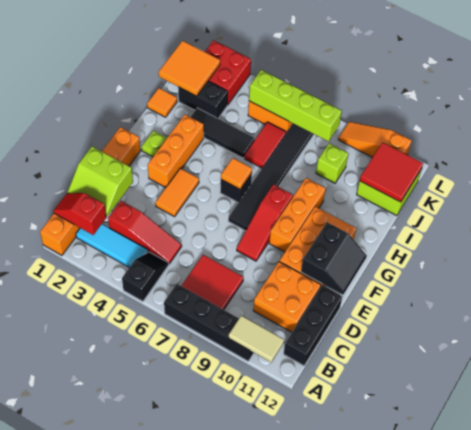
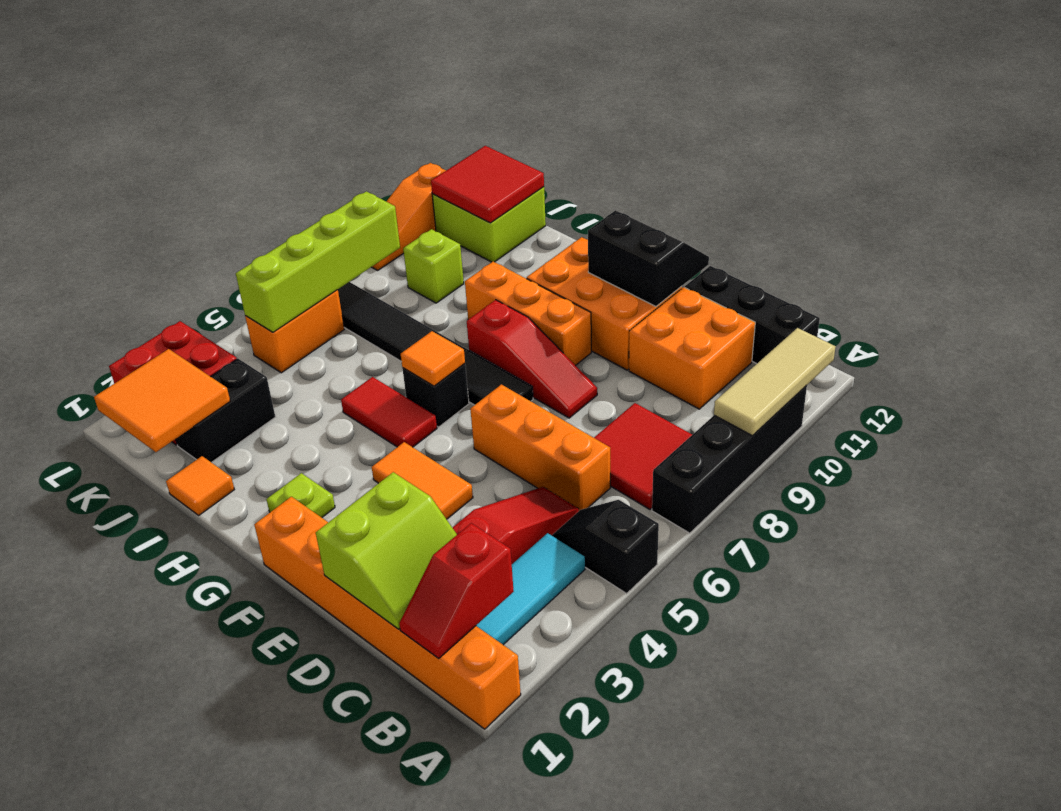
tan 1x2 tile [229,315,284,362] -> tan 1x3 tile [714,328,836,435]
orange 1x3 brick [148,115,204,188] -> orange 1x3 brick moved to [470,385,610,511]
black 1x3 tile [191,108,255,158] -> none
red 1x2 tile [244,122,286,168] -> red 1x2 tile moved to [341,377,437,447]

